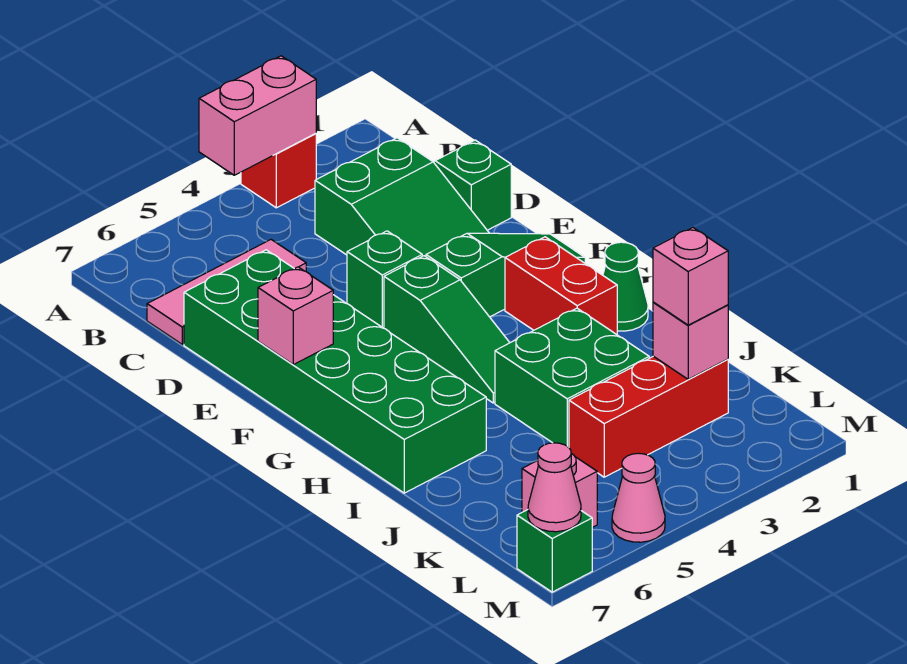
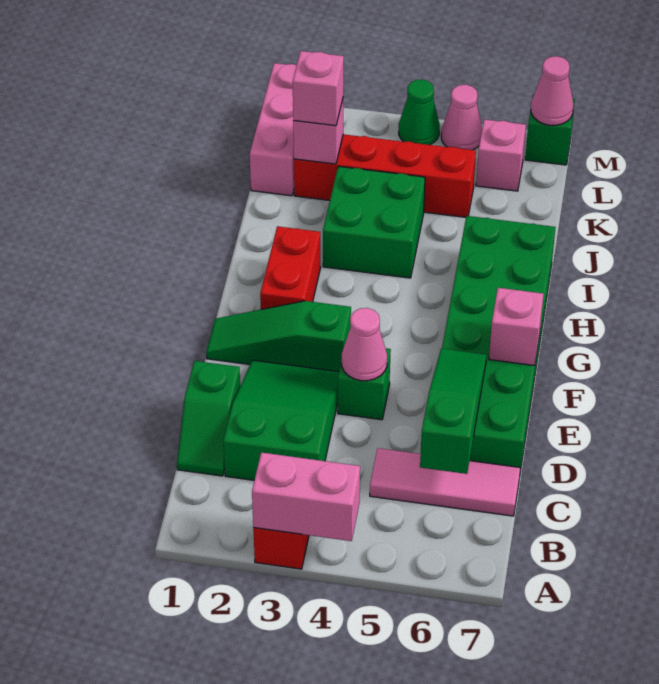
none -> pink 1x1 cone [342,308,387,381]
green 1x3 slope [384,256,510,403] -> green 1x3 slope moved to [420,348,487,474]
green 1x1 cone [603,242,648,331] -> green 1x1 cone moved to [399,79,440,145]
none -> pink 1x3 brick [250,63,297,196]
red 1x3 brick [569,356,728,477] -> red 1x4 brick [294,134,476,217]

